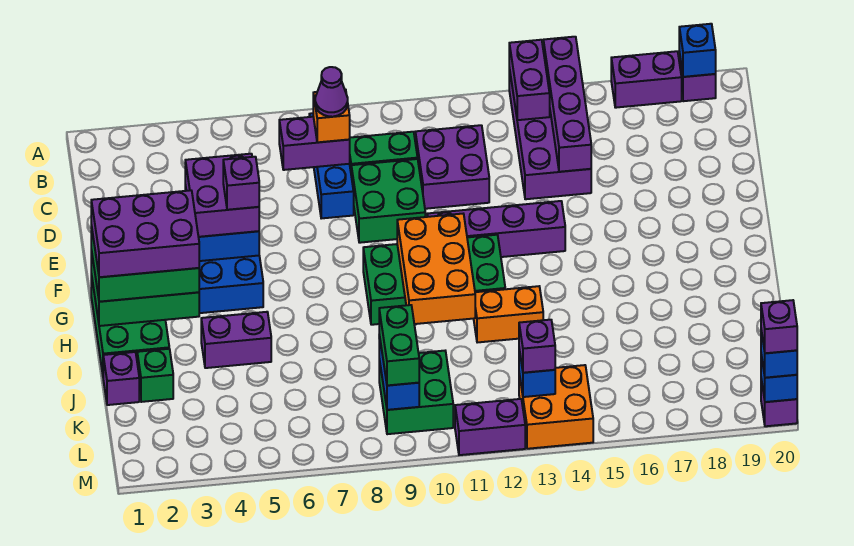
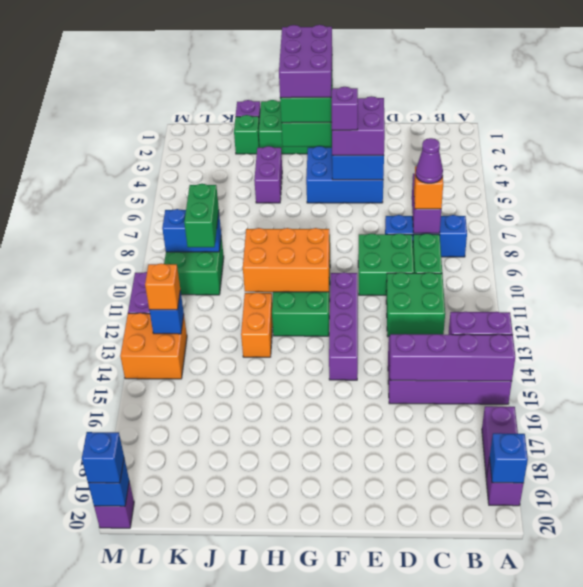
purple 2x2 brick [415,125,489,209] -> green 2x2 brick [386,272,445,337]
green 1x2 brick [379,305,419,386] -> green 1x2 brick turned to [184,184,219,247]
purple 1x1 brick [519,320,555,373] -> orange 1x1 brick [145,263,180,310]
purple 1x1 brick [761,300,797,353] -> none

